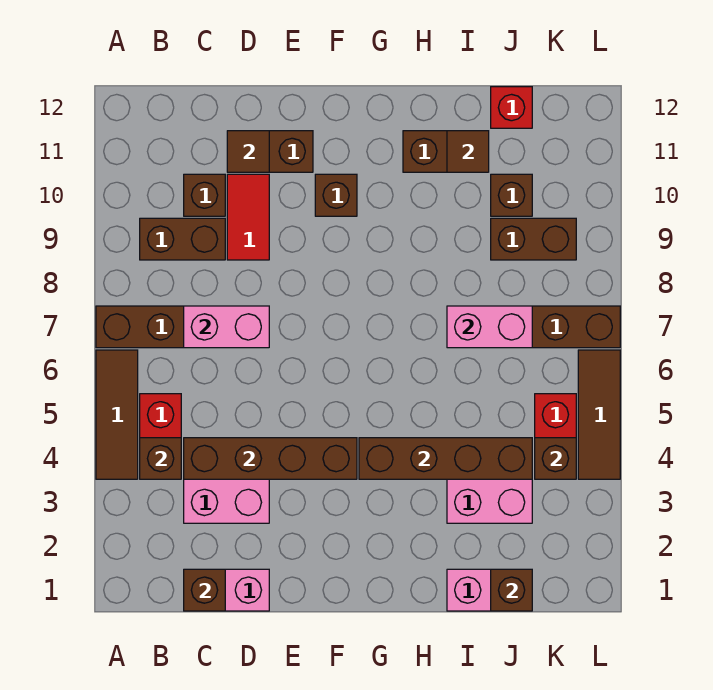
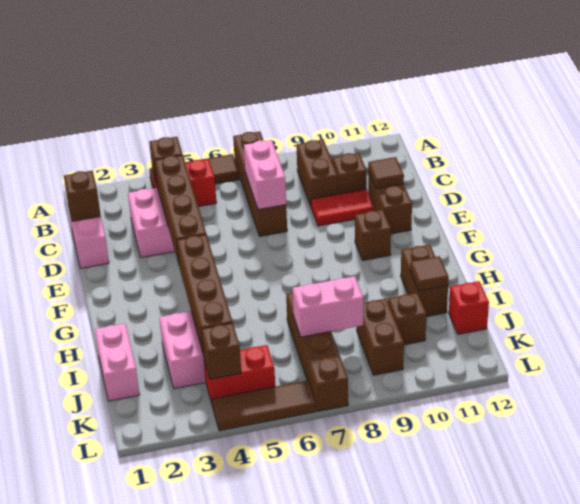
pink 1x2 brick [447,306,532,348] -> pink 1x2 brick turned to [293,276,363,337]
brown 1x1 brick [491,569,532,611] -> none

